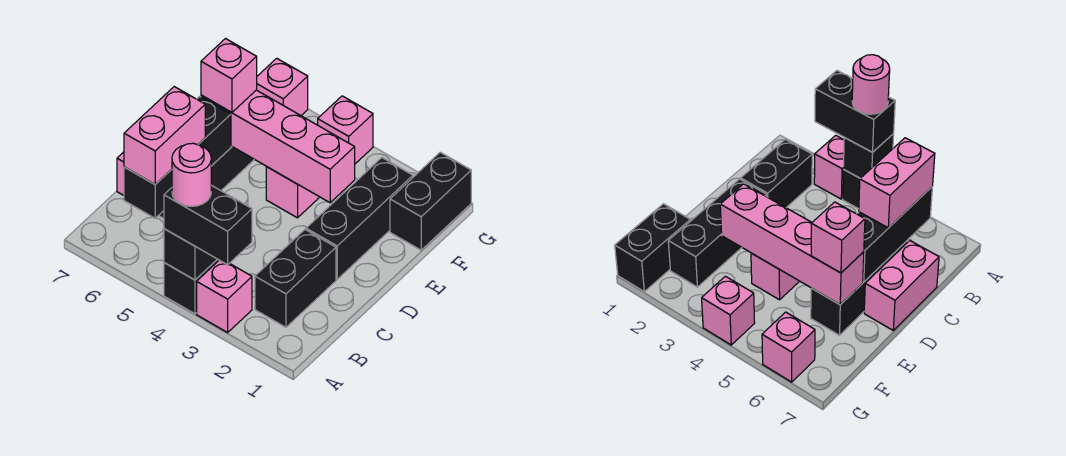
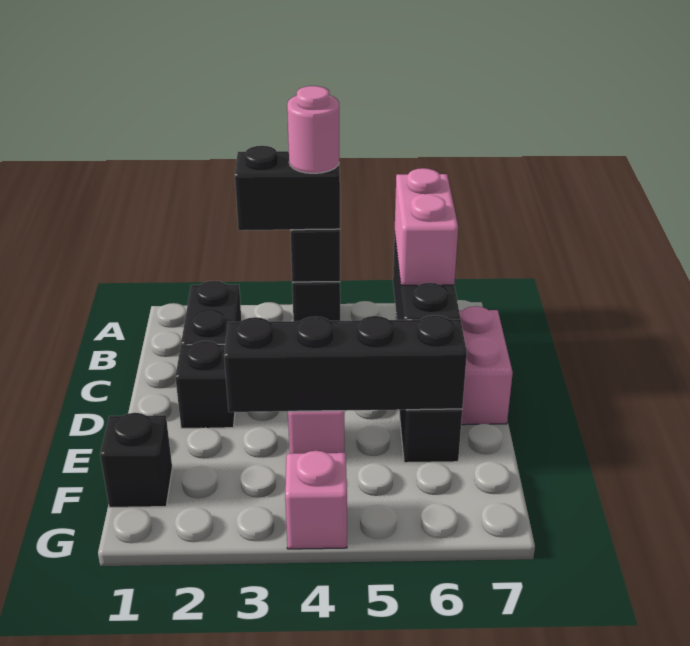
pink 1x1 brick [197,260,252,332] -> none
black 1x3 brick [306,158,413,279] -> black 1x1 brick [175,341,235,428]
pink 1x4 brick [201,90,355,203] -> black 1x4 brick [224,315,467,412]
pink 1x1 brick [201,39,257,112] -> none
black 1x2 brick [390,152,471,250] -> black 1x1 brick [100,413,172,507]
pink 1x1 brick [257,58,308,115] -> none

